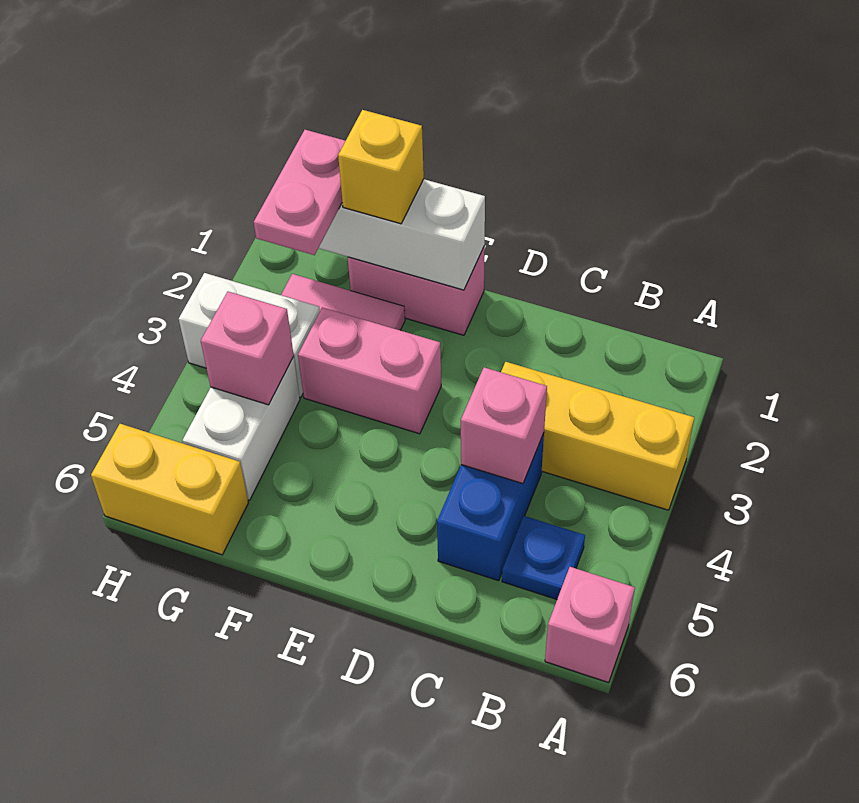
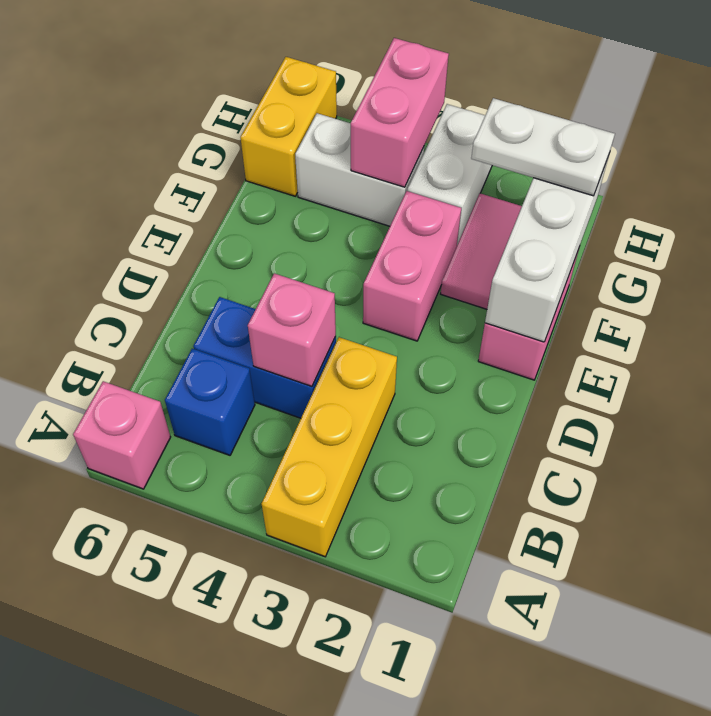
blue 1x1 plate [502,516,585,599] -> blue 1x1 brick [165,349,255,455]
yellow 1x1 brick [338,110,424,224] -> none
pink 1x2 plate [254,130,345,255] -> white 1x2 plate [471,98,615,196]
pink 1x1 brick [201,292,294,405] -> pink 1x2 brick [351,38,449,187]

